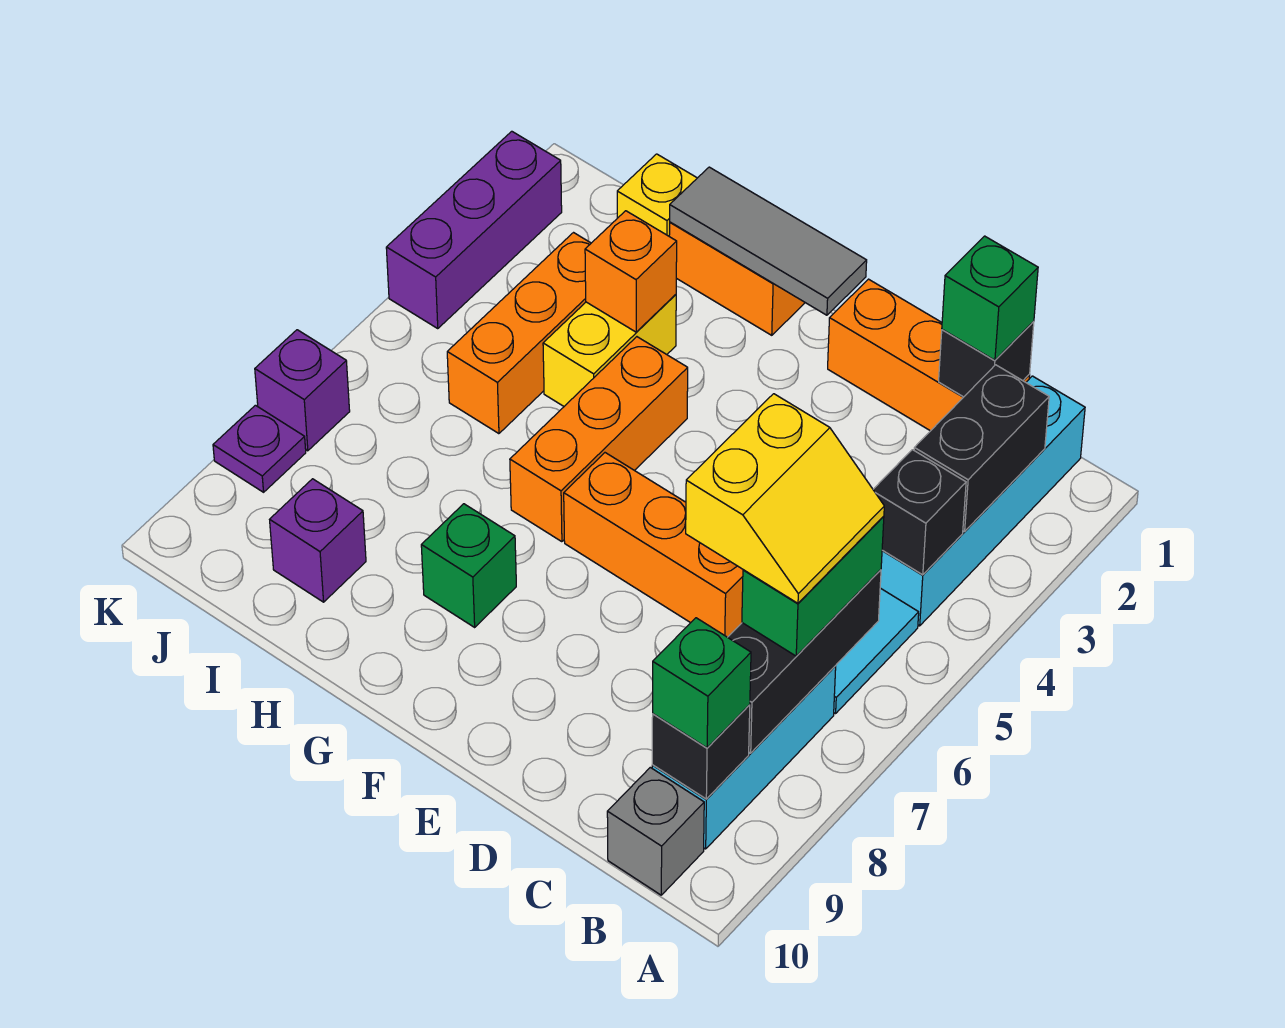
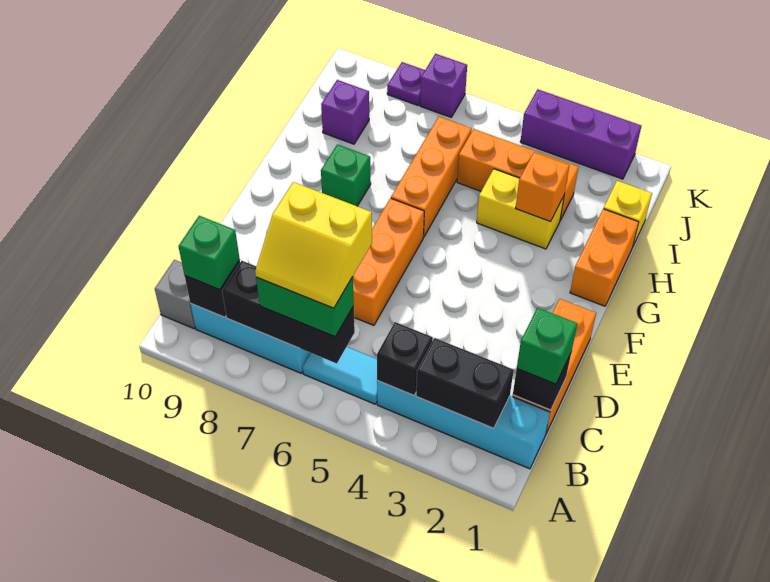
grey 1x3 tile [670,167,867,315] -> none
orange 1x3 brick [510,337,688,542] -> orange 1x3 brick turned to [391,117,472,237]

